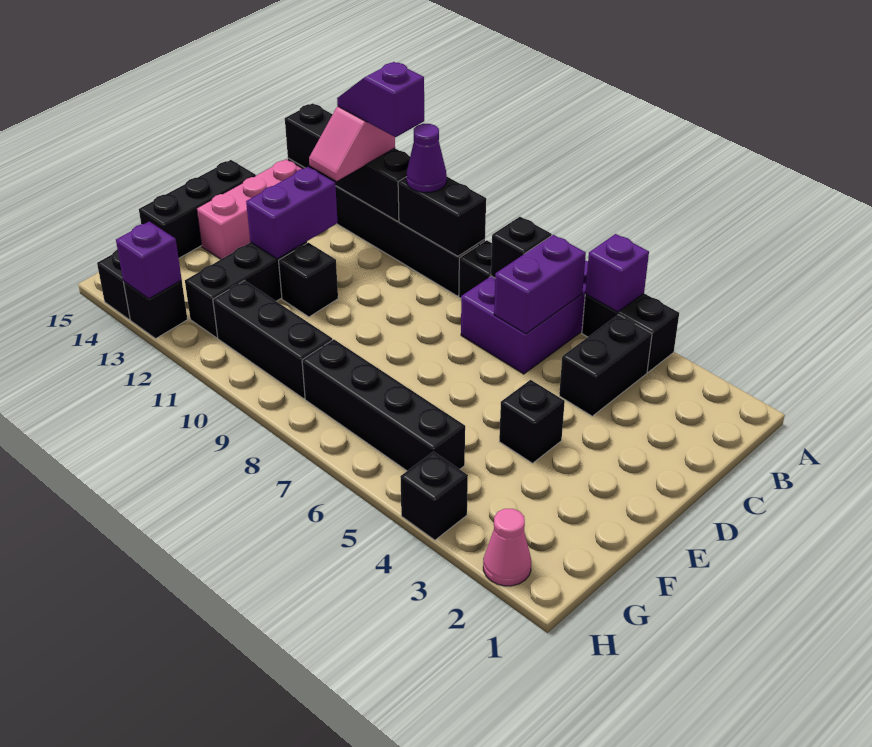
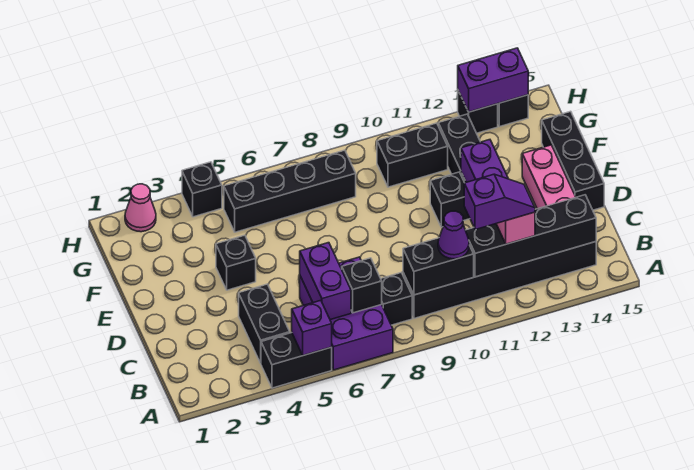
black 1x3 brick [213,281,333,398] -> black 1x2 brick [377,123,448,187]
purple 1x1 brick [116,221,182,299] -> purple 1x2 brick [458,48,528,112]

